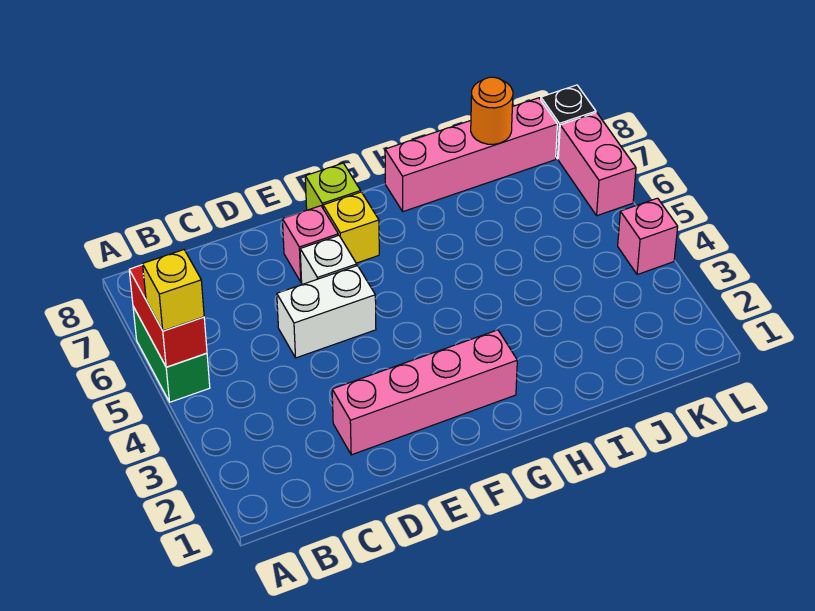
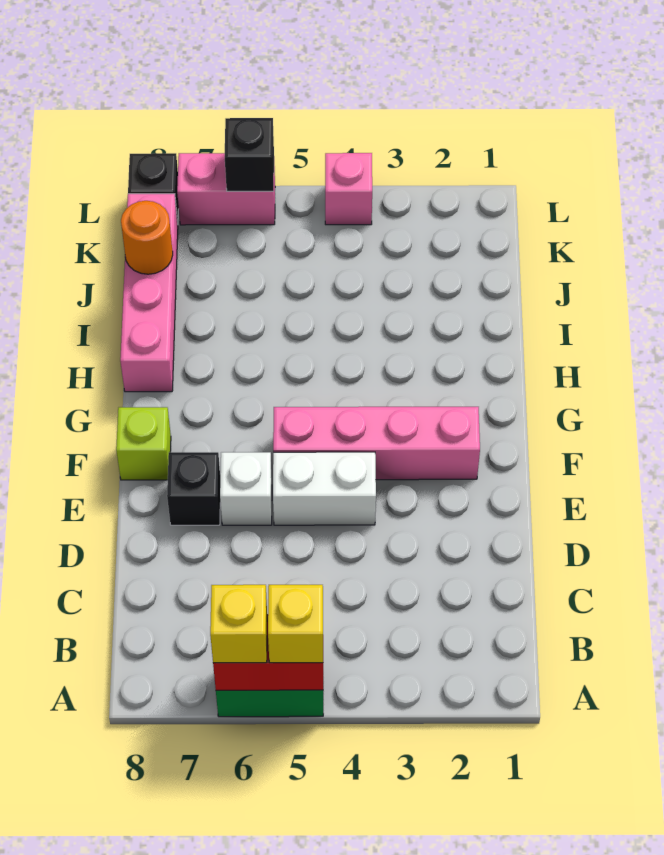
pink 1x4 brick [332,330,517,455] -> pink 1x4 brick turned to [273,407,480,480]
white 1x2 brick [277,266,376,358] -> white 1x2 brick turned to [273,452,376,525]
pink 1x1 brick [282,206,338,282] -> black 1x1 brick [167,452,220,525]
yellow 1x1 brick [323,192,379,263] -> yellow 1x1 brick moved to [210,585,267,663]
none -> black 1x1 brick [225,118,274,191]

